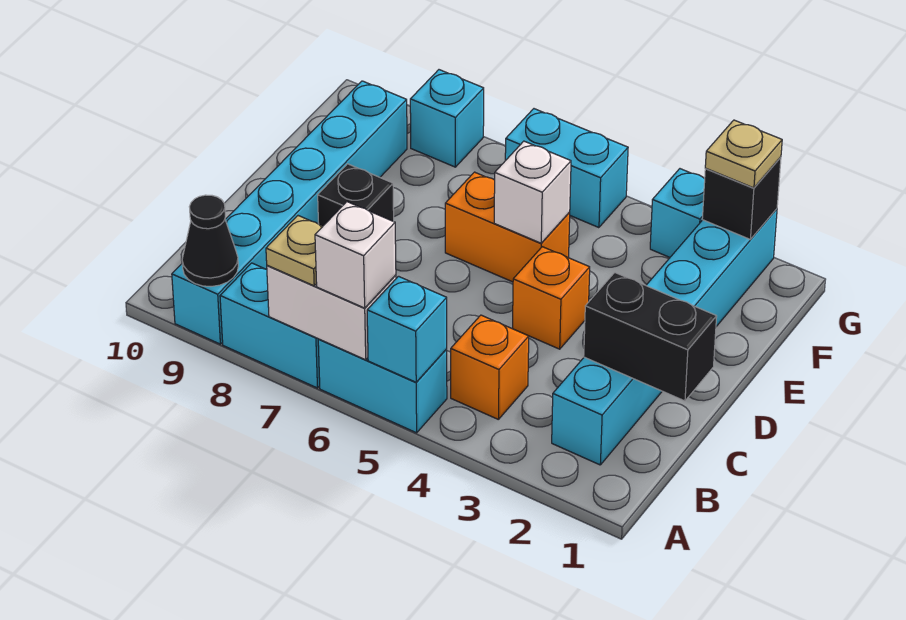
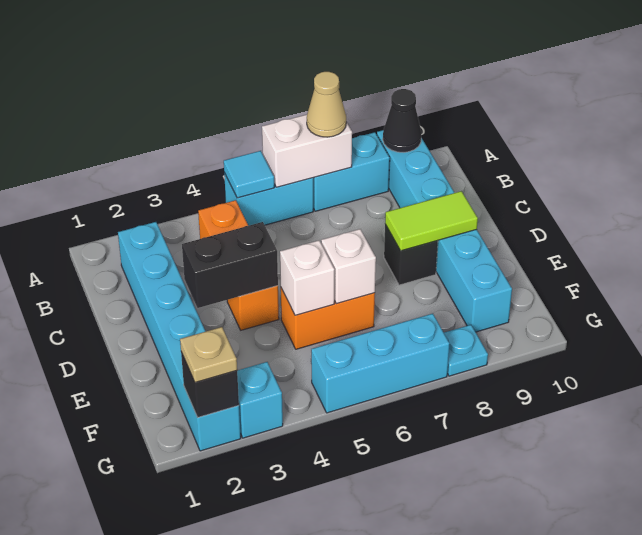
cyan 1x1 brick [367,276,447,382] -> cyan 1x1 tile [224,151,274,198]
white 1x1 brick [315,202,396,308] -> white 1x1 brick moved to [321,229,376,304]
tan 1x1 plate [266,216,323,286] -> tan 1x1 cone [307,72,346,137]
black 1x2 brick [584,273,717,401] -> black 1x2 brick moved to [182,222,278,308]
none -> lime 1x2 tile [385,191,478,251]
cyan 1x2 brick [505,109,628,228] -> cyan 1x3 brick [311,314,450,413]
cyan 1x1 brick [410,70,484,167] -> cyan 1x1 plate [444,325,488,376]

